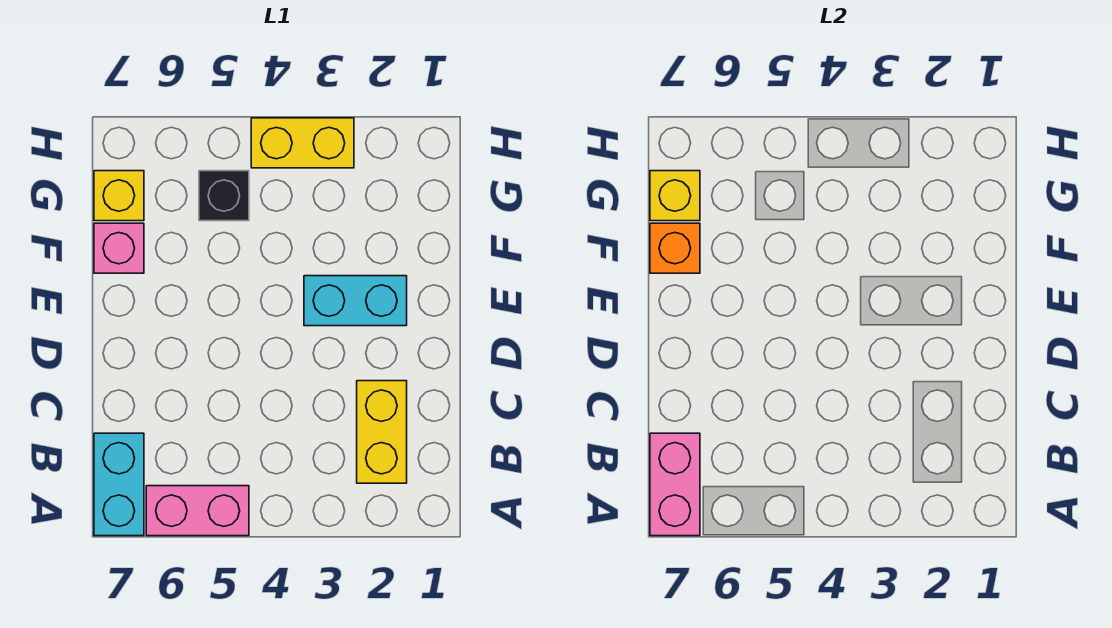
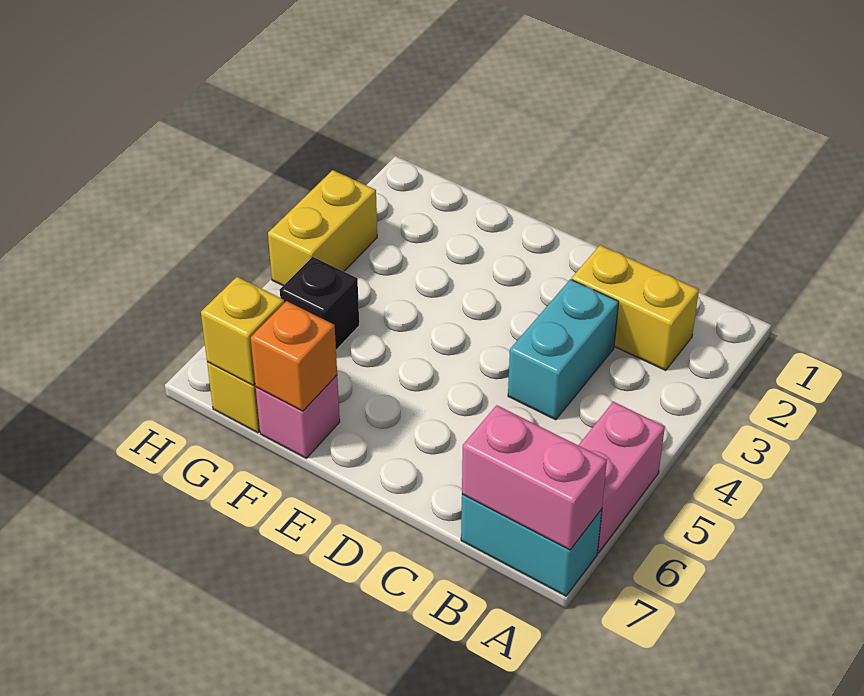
cyan 1x2 brick [304,276,407,326] -> cyan 1x2 brick moved to [508,279,619,420]

